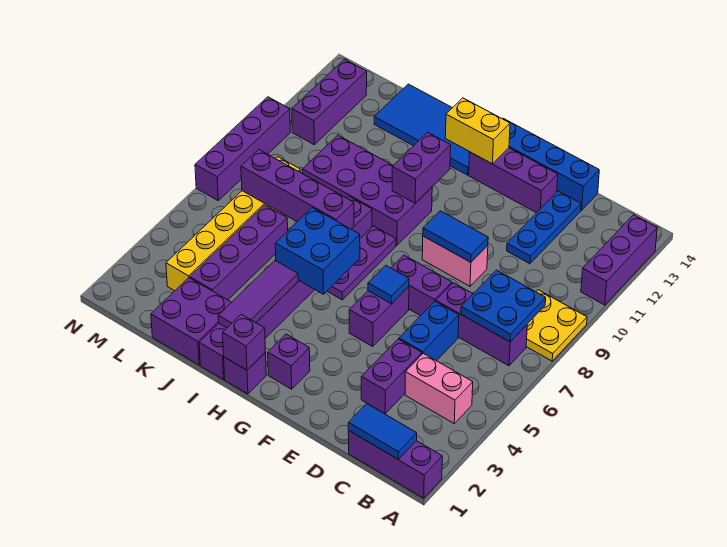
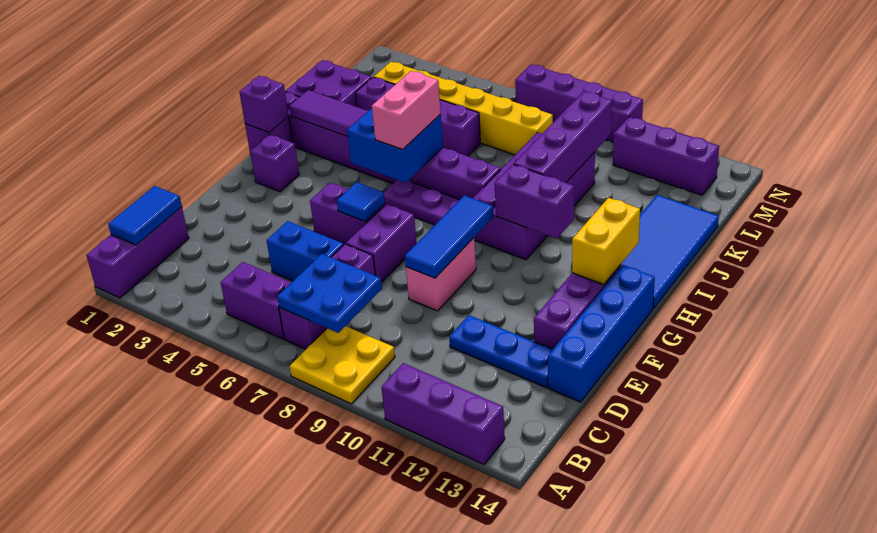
pink 1x2 brick [405,353,473,423] -> pink 1x2 brick moved to [372,71,441,149]
purple 1x2 brick [361,339,422,414] -> purple 1x2 brick moved to [221,262,291,339]
blue 1x2 tile [423,211,488,262] -> blue 1x3 tile [405,195,494,278]
purple 1x4 brick [241,150,354,229] -> purple 1x4 brick moved to [514,91,612,183]

